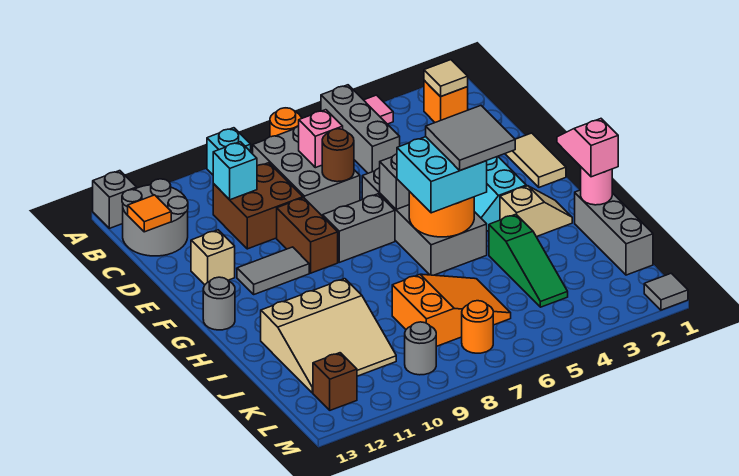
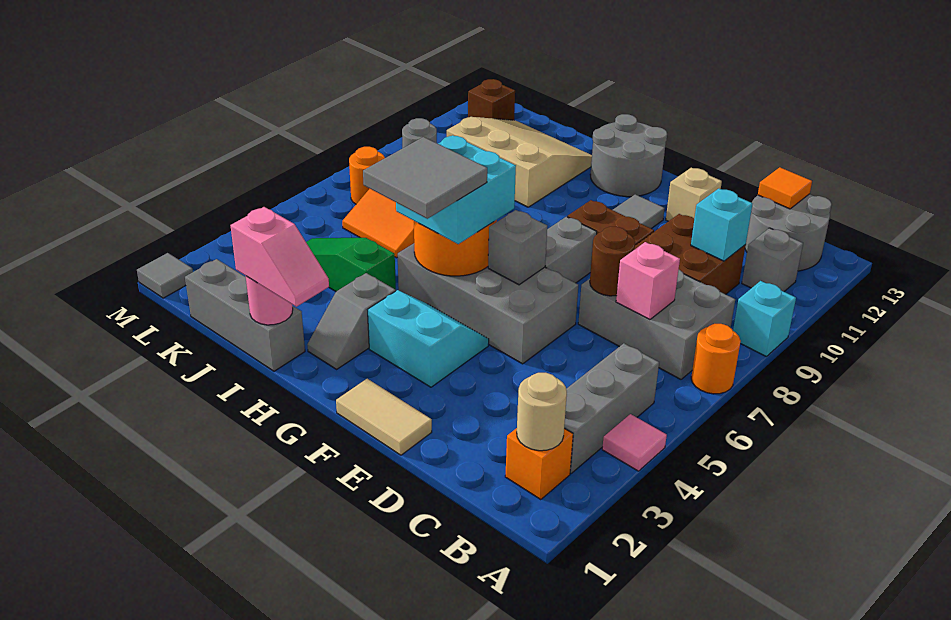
grey 1x3 brick [321,85,400,173] -> grey 1x3 brick turned to [564,343,659,473]
grey 1x1 brick [93,171,137,228] -> grey 1x1 brick moved to [742,228,803,292]
tan 1x1 tile [424,60,468,97] -> tan 1x1 round brick [517,373,567,451]
grey 1x1 round brick [203,277,235,330] -> grey 2x2 round brick [590,114,667,197]
tan 1x2 slope [500,186,572,237] -> grey 1x2 slope [307,273,395,369]
tan 3x3 slope [261,279,396,393] -> tan 3x3 slope turned to [447,117,592,207]

